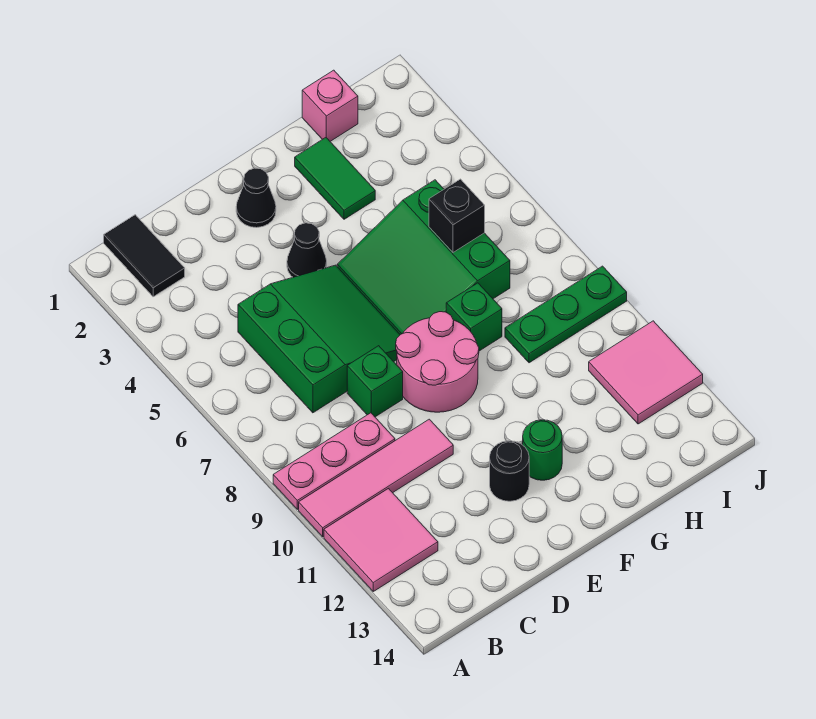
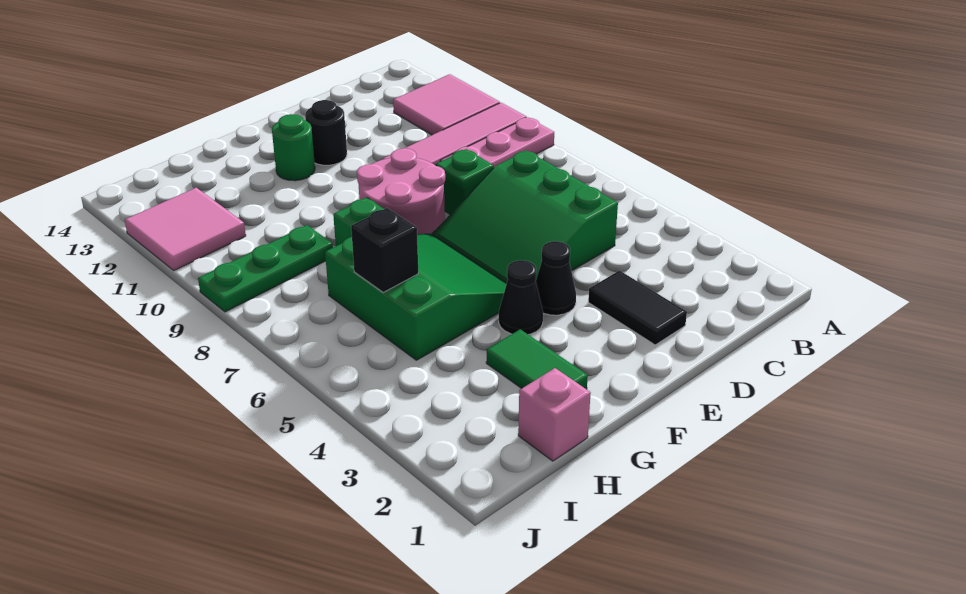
black 1x2 tile [104,215,185,297] -> black 1x2 tile moved to [588,271,687,345]
black 1x1 cone [236,168,276,228] -> black 1x1 cone moved to [499,260,543,335]

